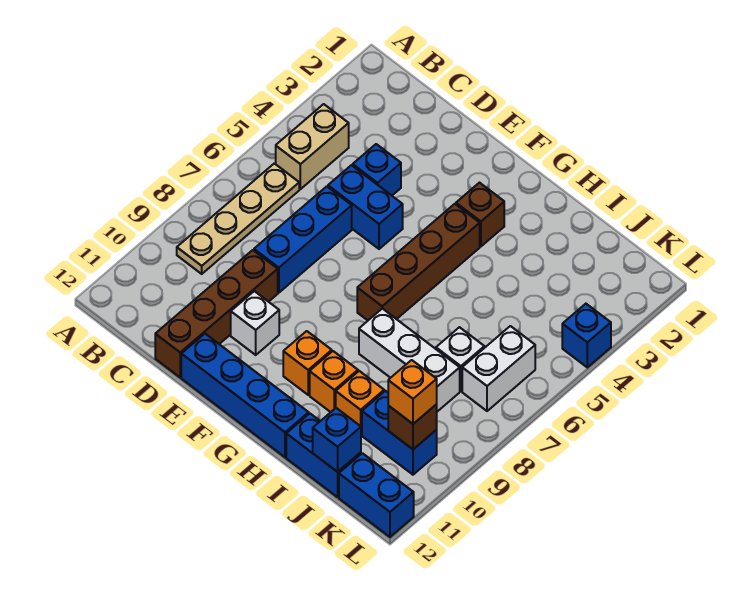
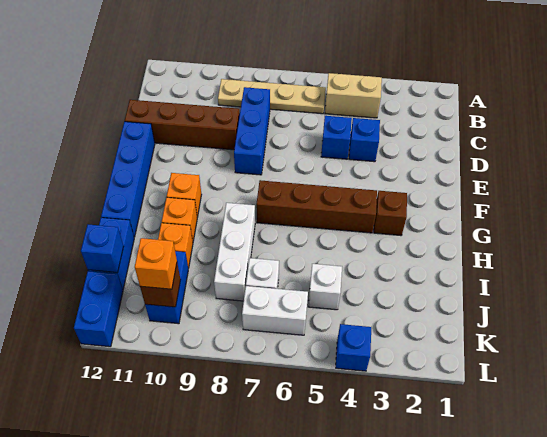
blue 1x2 brick [328,165,403,249] -> blue 1x1 brick [321,116,352,159]
blue 1x3 brick [254,186,352,293] -> blue 1x3 brick turned to [234,87,270,175]
white 1x1 brick [231,291,279,355] -> white 1x1 brick moved to [308,264,342,310]

